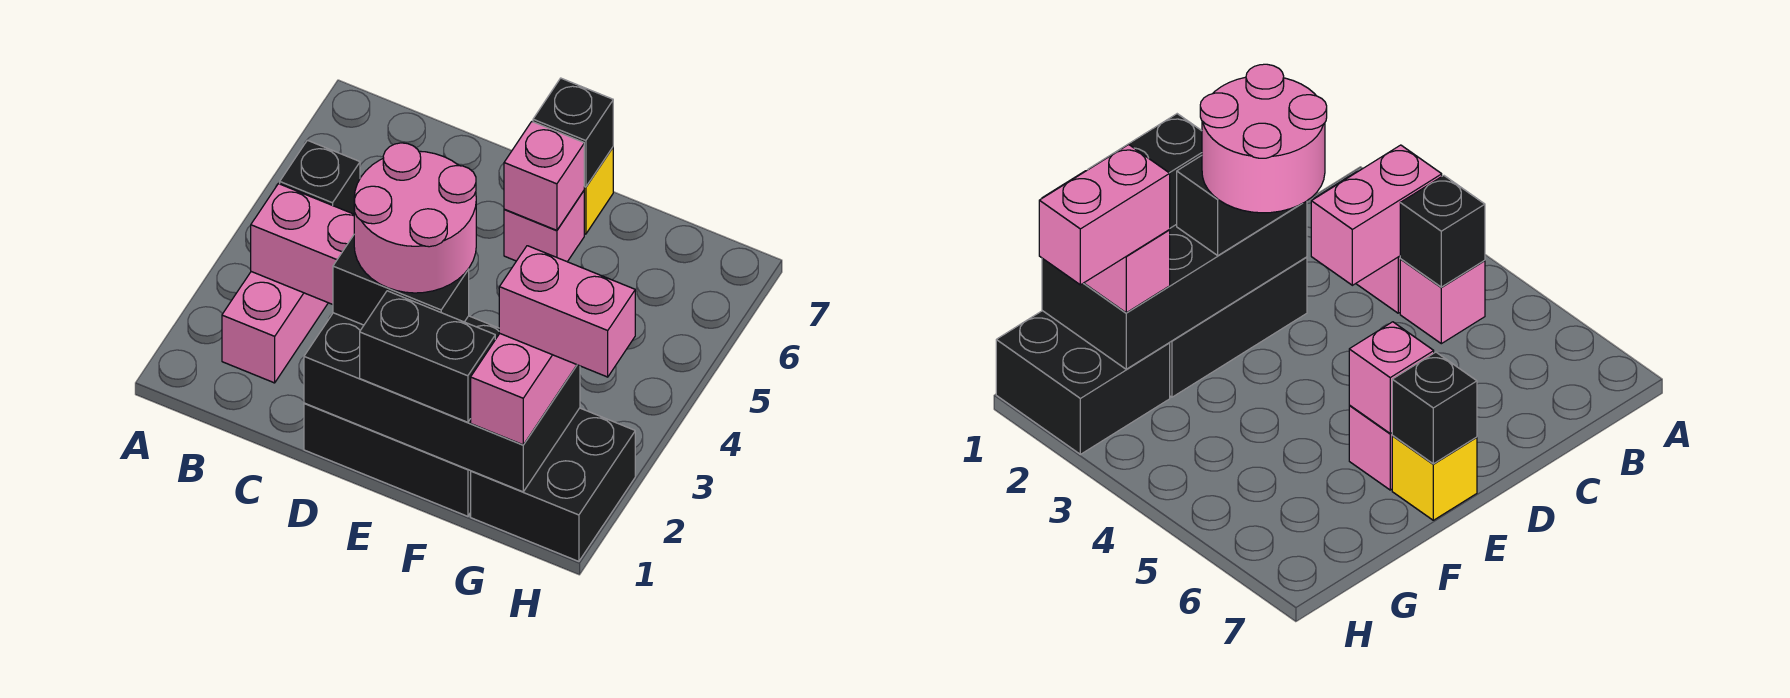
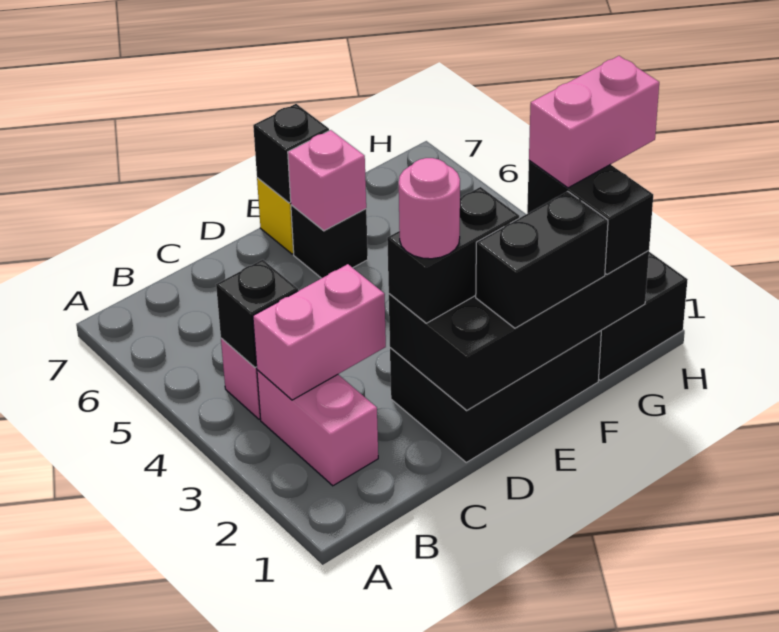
pink 2x2 round brick [354,143,476,293] -> pink 1x1 round brick [399,158,460,259]
pink 1x1 brick [504,191,584,262] -> black 1x1 brick [291,205,368,278]
pink 1x2 brick [471,334,577,445] -> black 1x2 brick [527,161,653,274]

